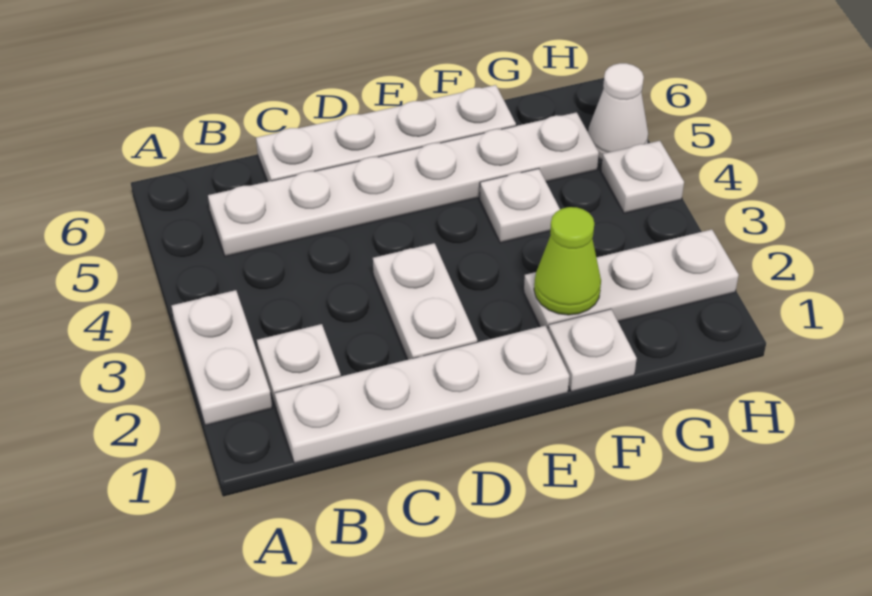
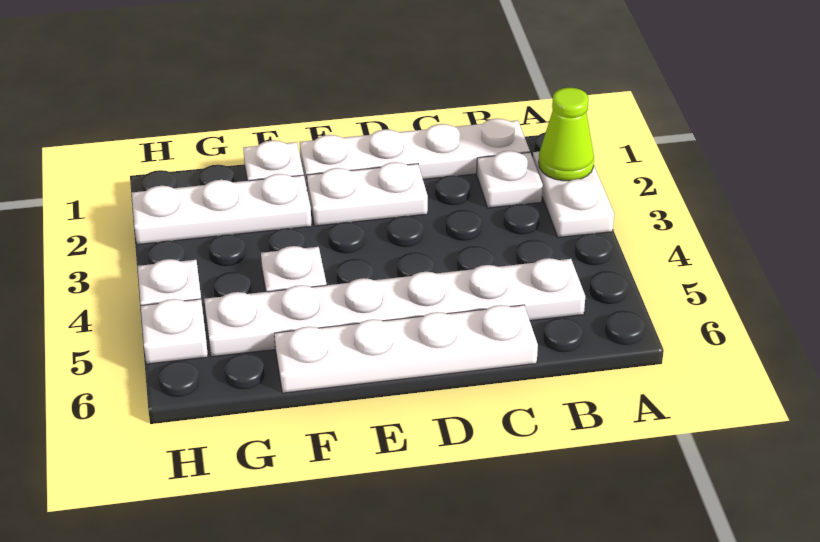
white 1x2 plate [373,243,477,360] -> white 1x2 plate turned to [307,162,428,226]
lime 1x1 cone [534,207,601,315] -> lime 1x1 cone moved to [539,88,594,181]
white 1x1 cone [588,63,648,160] -> white 1x1 plate [141,299,208,364]

